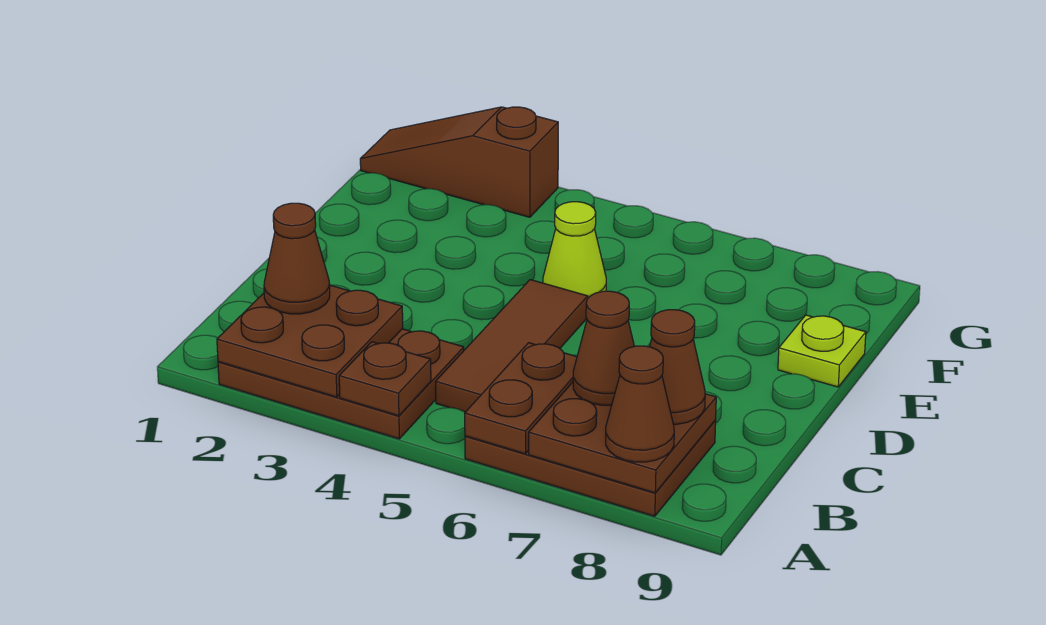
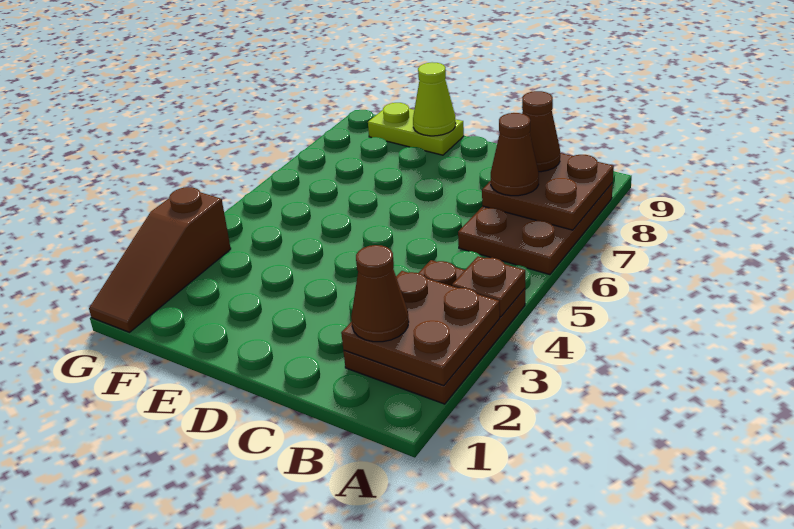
brown 1x2 plate [465,343,577,454] -> none
brown 1x1 cone [606,346,674,462] -> none
brown 1x3 tile [436,280,588,412] -> none
lime 1x1 cone [543,202,606,298] -> lime 1x1 cone moved to [413,62,456,136]
lime 1x1 plate [778,315,866,387] -> lime 1x2 plate [368,103,464,155]

